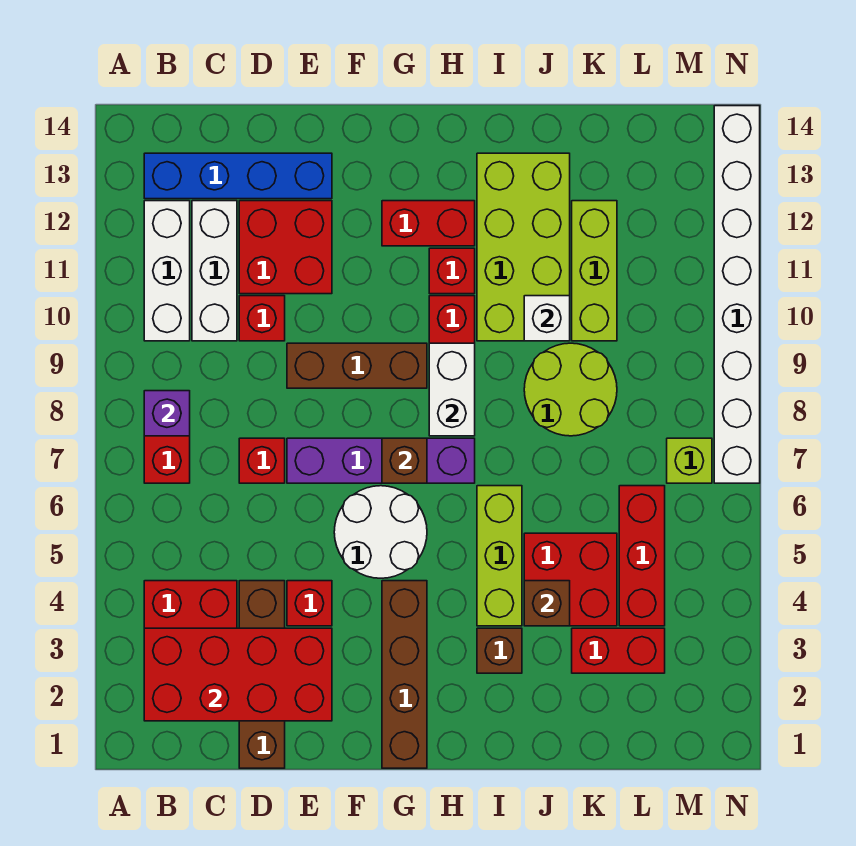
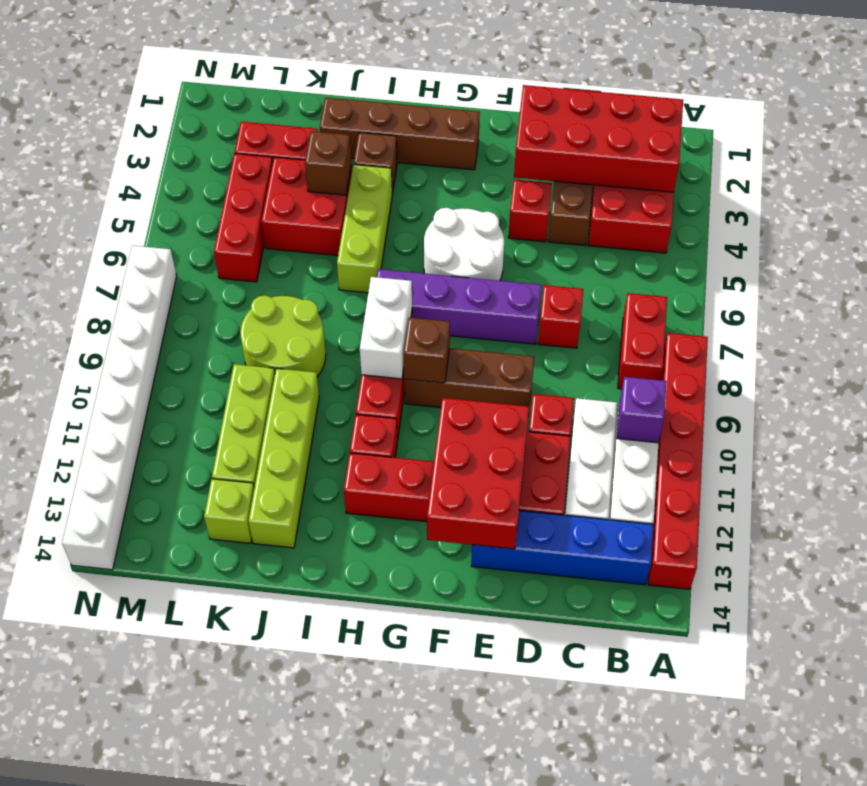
none -> red 1x6 brick [648,333,708,589]
purple 1x1 brick [144,391,190,436] -> purple 1x1 brick moved to [617,377,667,443]
none -> red 2x3 brick [427,398,529,549]
brown 1x4 brick [382,581,427,768] -> brown 1x4 brick turned to [320,97,480,170]
brown 1x1 brick [382,438,427,483] -> brown 1x1 brick moved to [403,318,450,383]
lime 2x4 brick [477,153,570,341] -> lime 1x4 brick [248,368,319,548]
white 1x1 brick [524,296,570,341] -> none
lime 1x1 brick [667,438,712,483] -> lime 1x1 brick moved to [204,479,254,543]

